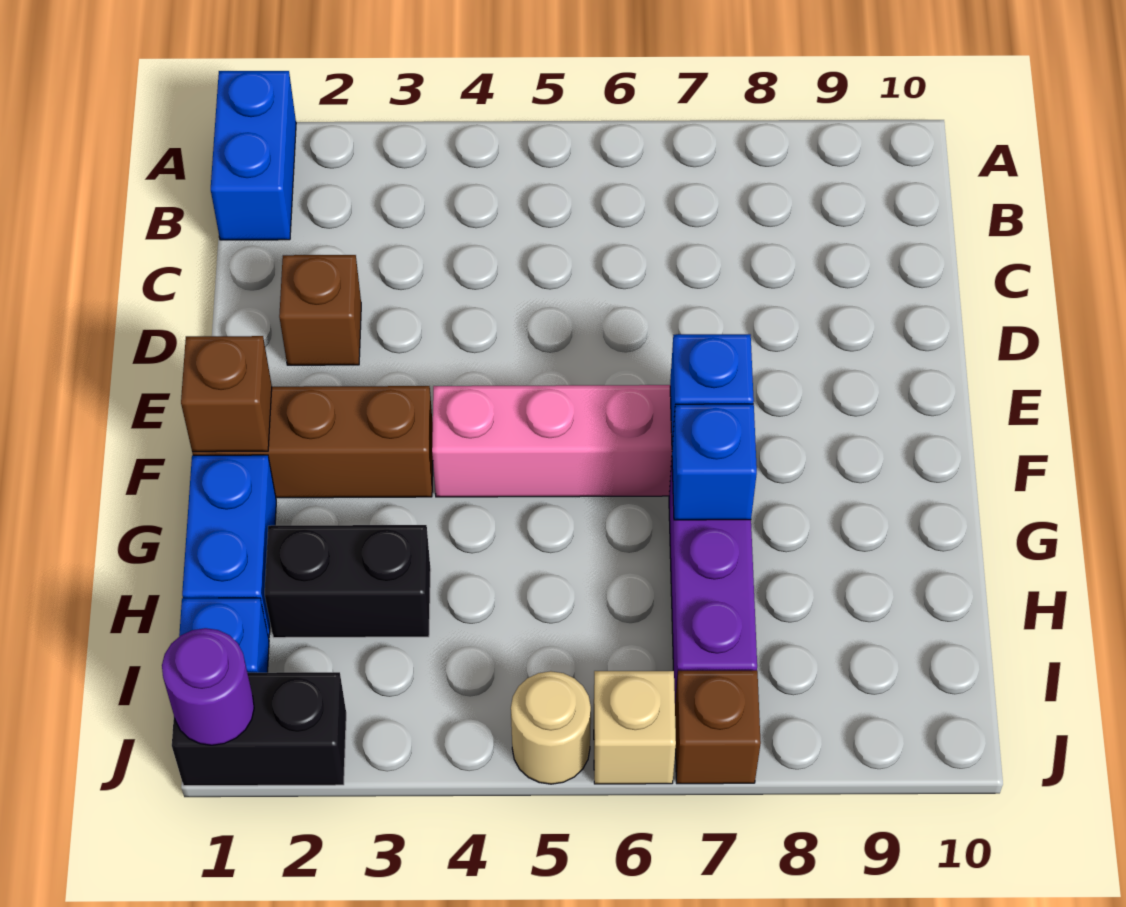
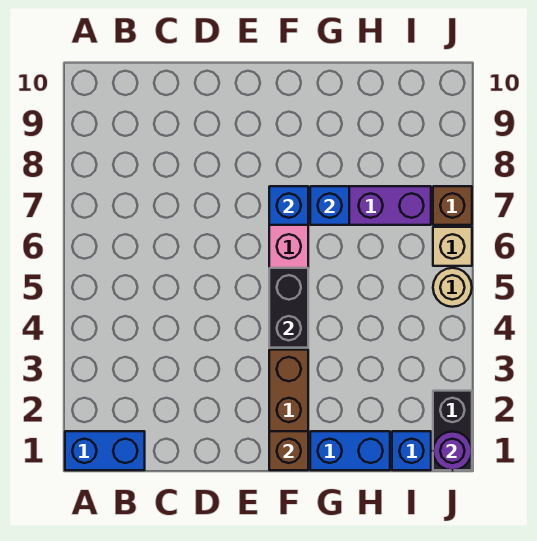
brown 1x1 brick [279,255,361,365] -> none
black 1x2 brick [265,525,431,638] -> black 1x2 brick moved to [269,268,308,348]

